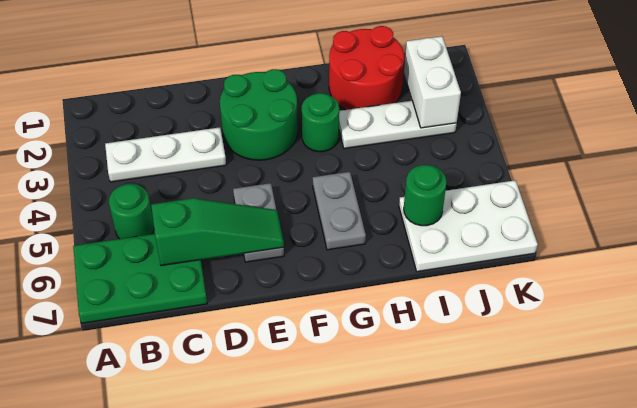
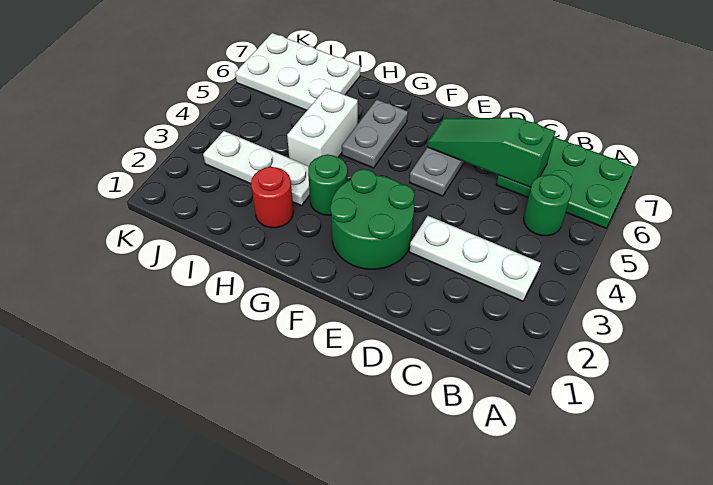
red 2x2 round brick [329,26,404,110] -> red 1x1 round brick [251,167,293,228]
green 1x1 round brick [404,165,447,226] -> none
white 1x2 brick [404,36,461,128] -> white 1x2 brick moved to [287,88,358,166]

